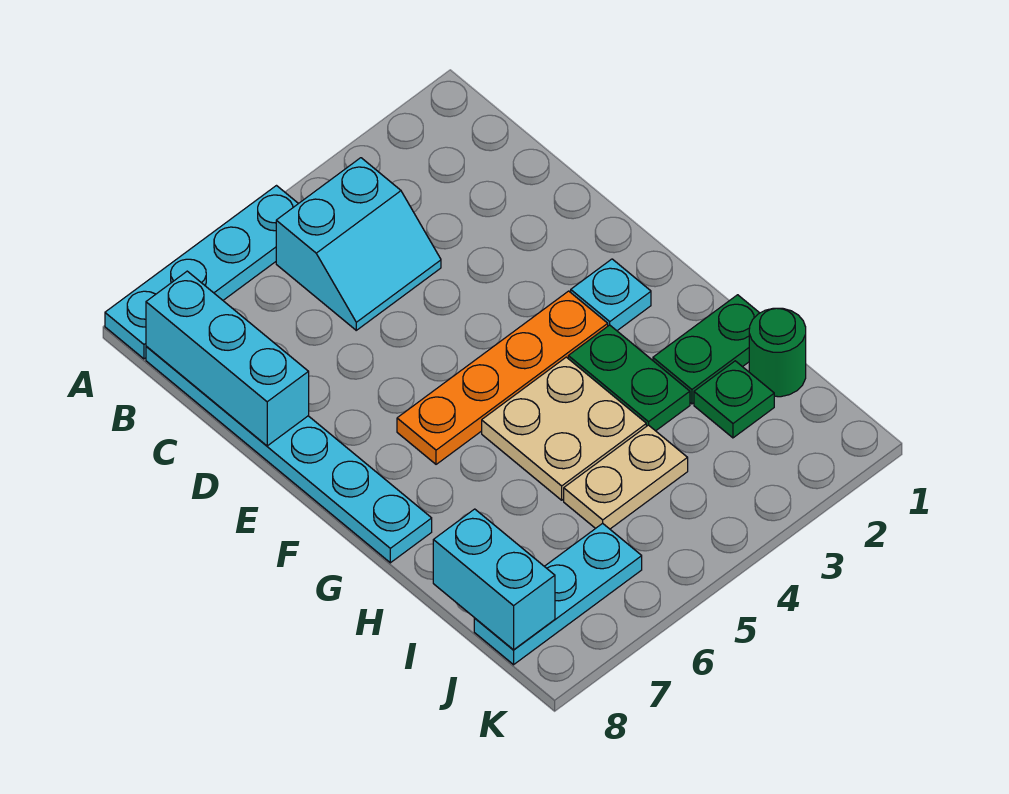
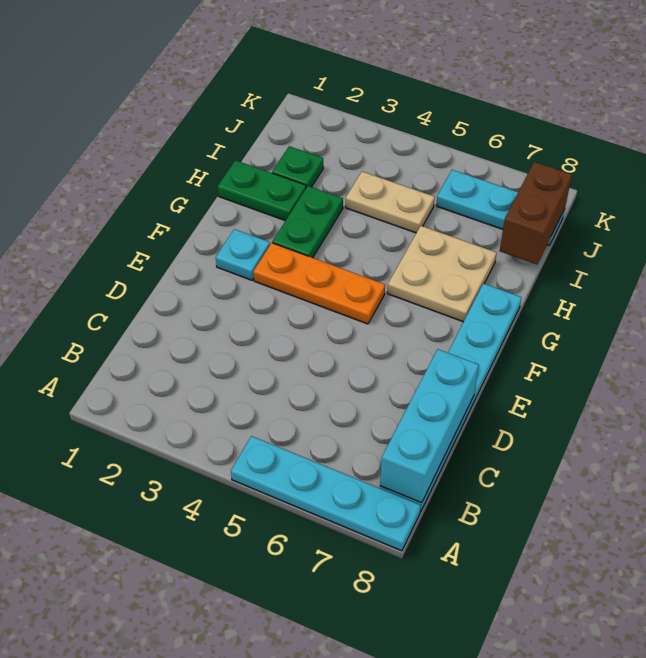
cyan 2x2 slope [276,158,441,330] -> none
orange 1x4 plate [397,291,608,464] -> orange 1x3 plate [253,243,385,324]
tan 2x2 plate [482,357,646,500] -> tan 2x2 plate moved to [387,226,497,322]
green 1x1 round brick [749,308,806,397] -> none
cyan 1x2 brick [433,509,555,650] -> brown 1x2 brick [500,162,572,264]

